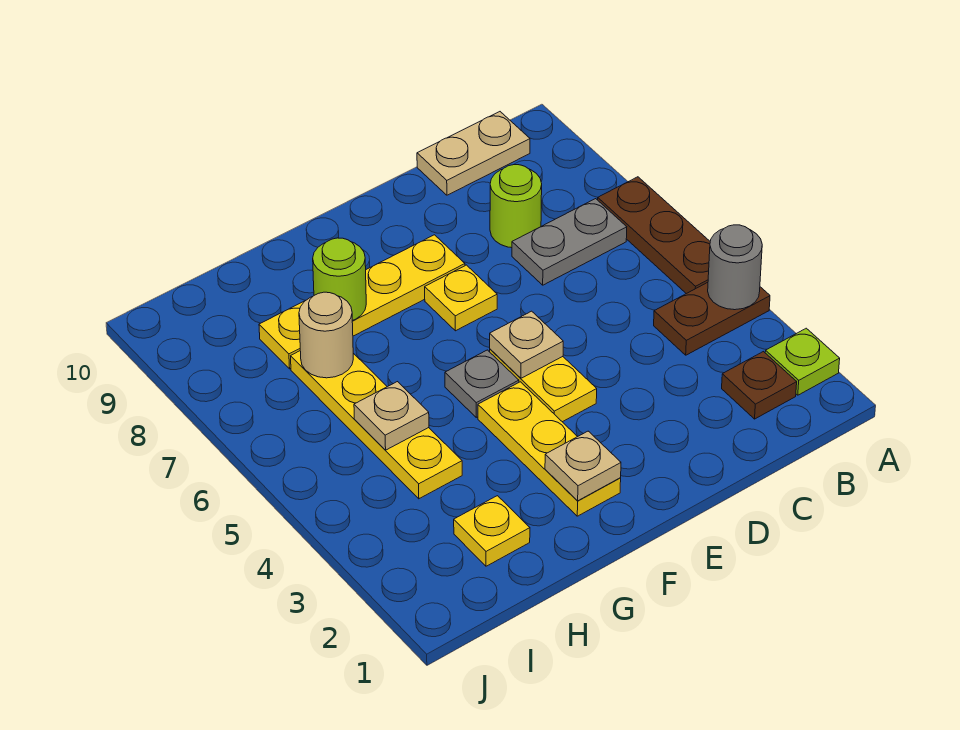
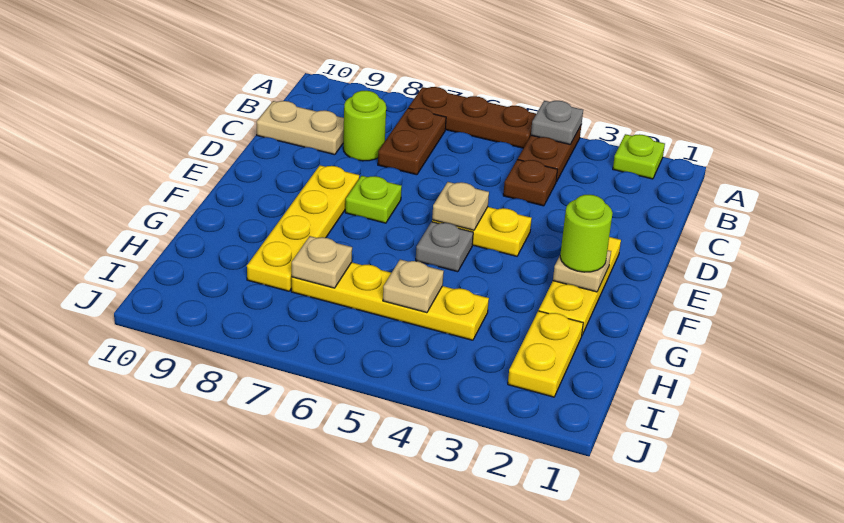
grey 1x1 round brick [708,225,762,310] -> grey 1x1 plate [531,101,583,144]
brown 1x1 plate [722,352,797,419] -> brown 1x1 plate moved to [503,159,558,206]
grey 1x2 plate [512,199,627,285] -> brown 1x2 plate [378,108,446,175]
tan 1x2 plate [417,112,530,195] -> tan 1x2 plate turned to [257,101,344,155]
yellow 1x1 plate [425,265,497,331] -> lime 1x1 plate [345,176,402,223]
yellow 1x3 plate [478,382,621,516] -> yellow 1x3 plate turned to [539,237,621,335]
lime 1x1 round brick [313,238,366,320] -> lime 1x1 round brick moved to [560,195,613,272]
yellow 1x1 plate [454,496,530,566] -> yellow 1x2 plate [508,311,583,397]
tan 1x1 round brick [299,292,353,378] -> tan 1x1 plate [292,236,352,288]

